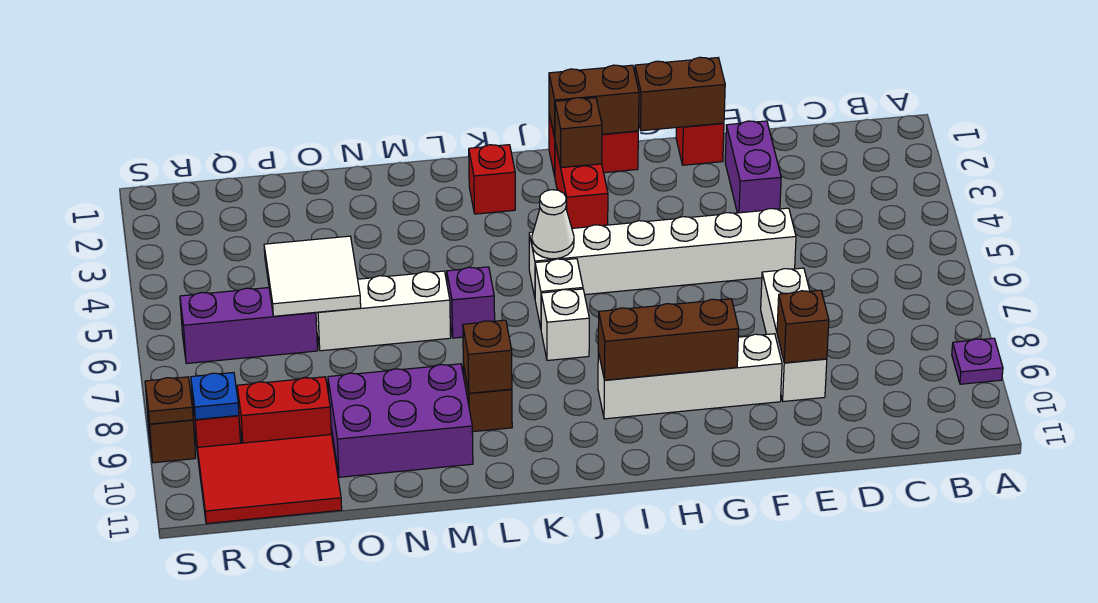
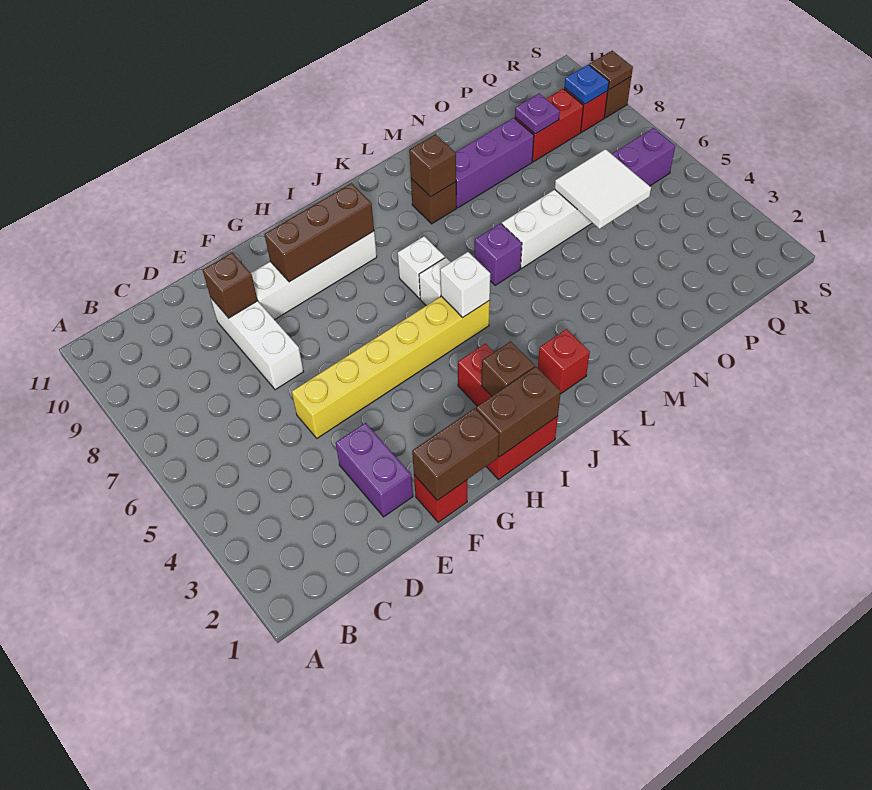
purple 1x1 plate [952,338,1003,384] -> purple 1x1 plate moved to [515,93,560,134]
white 1x6 brick [529,208,796,297] -> yellow 1x6 brick [292,296,490,438]
white 1x1 cone [532,190,574,259] -> white 1x1 brick [440,252,490,318]
purple 2x3 brick [328,364,473,477] -> purple 1x3 brick [455,118,534,208]
red 2x3 tile [197,434,342,524] -> none

